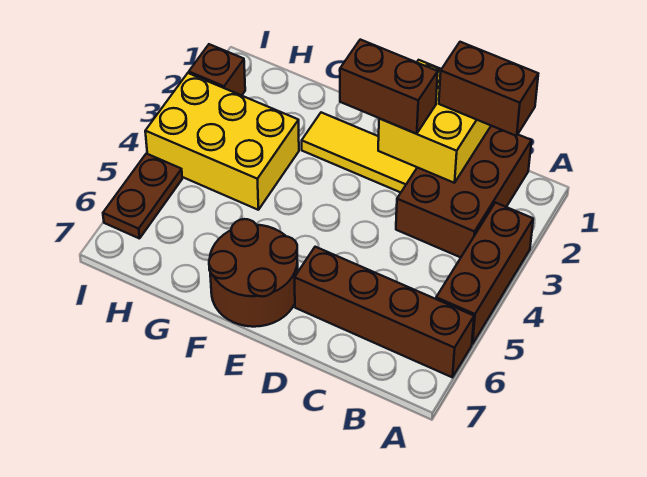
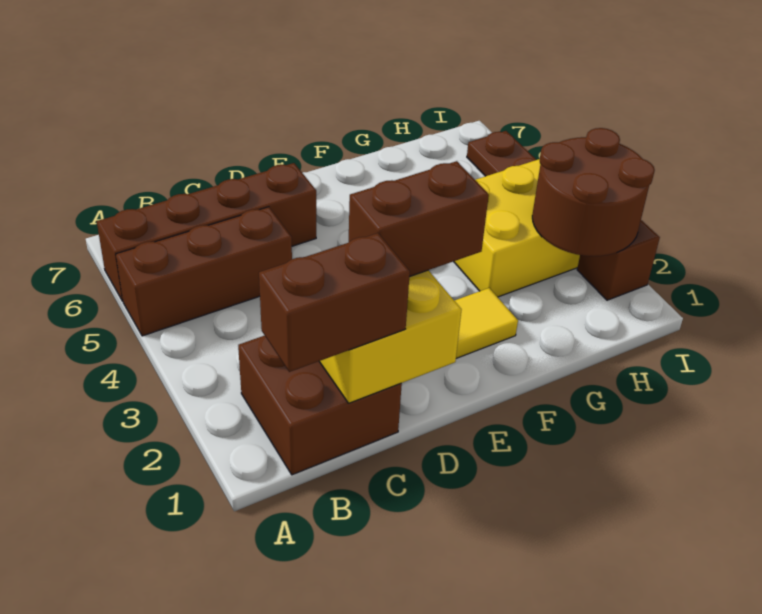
brown 1x3 brick [436,203,533,344] -> brown 1x3 brick turned to [116,207,292,336]
brown 2x3 brick [396,126,532,257] -> brown 2x2 brick [238,335,402,475]
brown 2x2 round brick [209,219,298,327] -> brown 2x2 round brick moved to [532,128,655,256]

